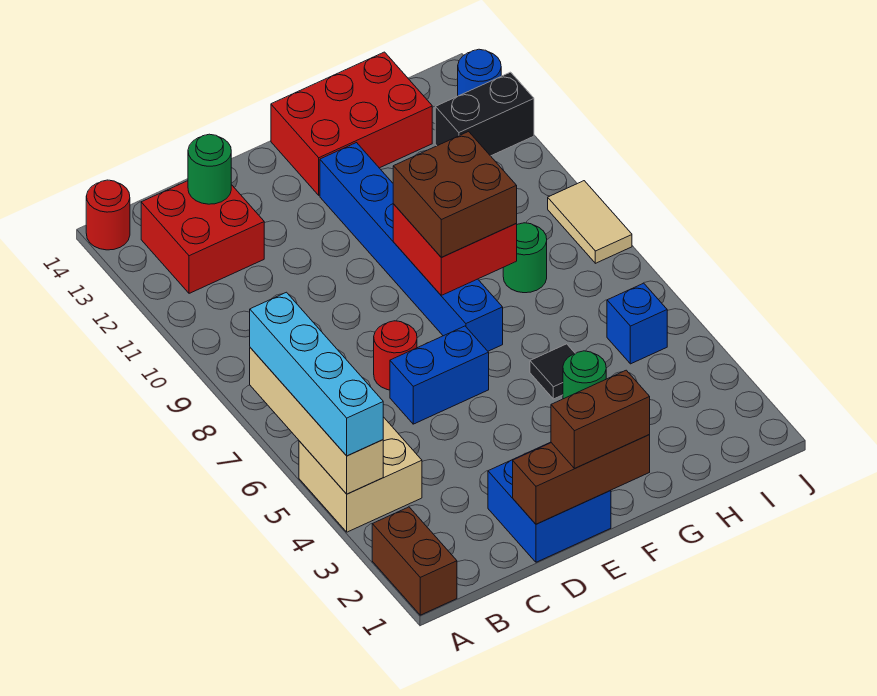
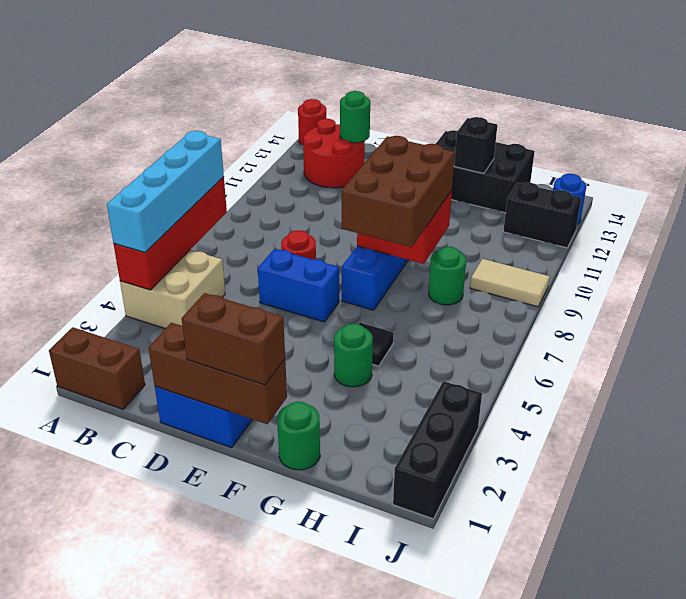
brown 1x2 brick [372,507,457,615] -> brown 1x2 brick turned to [49,327,145,409]
tan 1x4 brick [250,348,383,494] -> red 1x4 brick [114,177,227,290]
red 2x2 brick [141,181,264,293] -> red 2x2 round brick [303,119,365,188]
brown 2x2 brick [393,132,517,257] -> brown 2x3 brick [342,136,455,247]
red 2x3 brick [271,52,432,195] -> black 2x3 brick [436,130,535,213]
none -> green 1x1 round brick [277,402,320,470]
none -> black 1x1 brick [454,117,497,173]
blue 1x1 brick [607,283,667,364] -> none
none -> black 1x3 brick [393,381,482,519]
tan 1x2 tile [548,181,632,263] -> tan 1x2 tile turned to [470,259,550,307]

